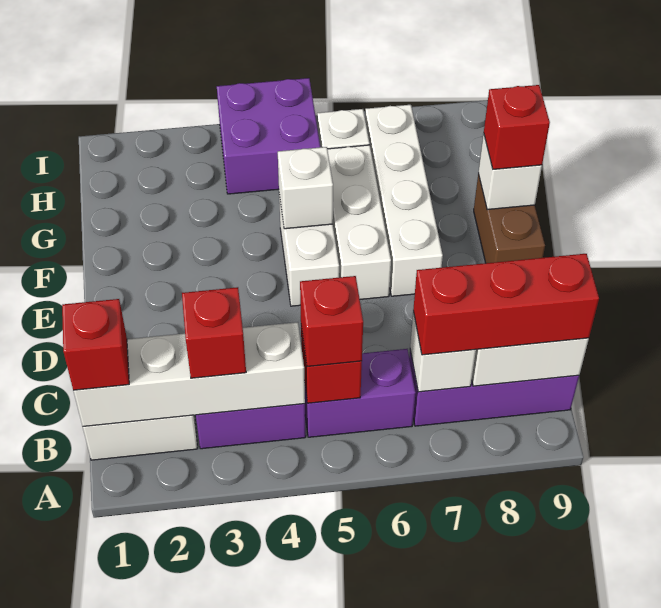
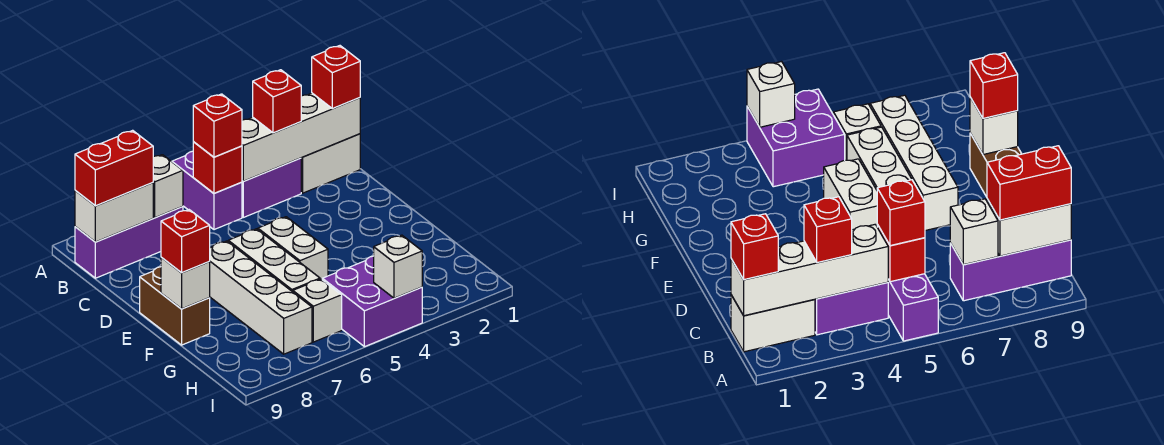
purple 1x2 brick [305,349,416,437] -> purple 1x2 brick turned to [172,151,242,230]
red 1x3 brick [413,254,599,355] -> red 1x2 brick [75,130,153,206]
white 1x1 brick [278,147,333,229] -> white 1x1 brick moved to [374,235,422,298]

